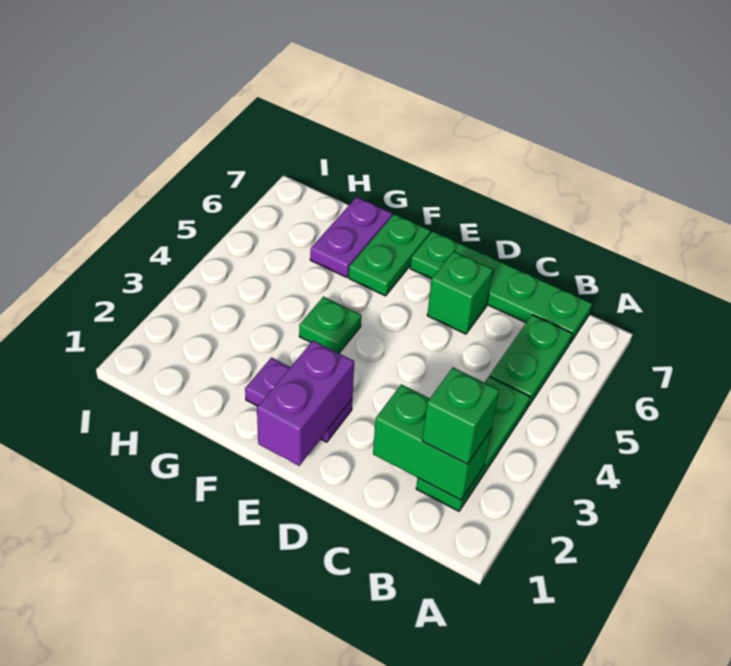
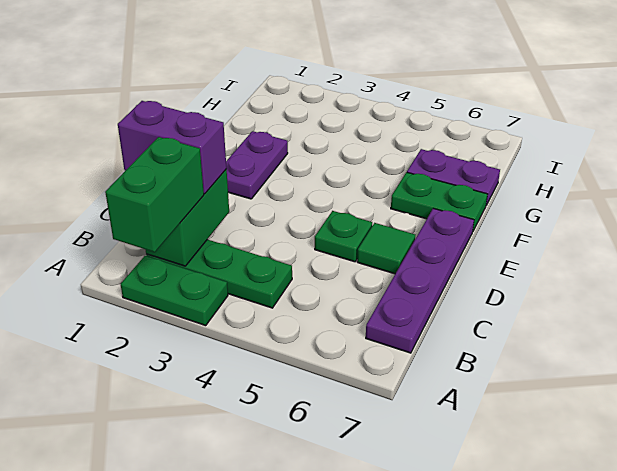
green 1x1 brick [422,368,499,464] -> green 1x2 brick [105,137,204,252]
green 1x2 plate [489,315,572,406] -> green 1x2 plate moved to [121,256,228,326]
green 1x4 plate [410,231,592,343] -> purple 1x4 plate [366,208,474,353]
green 1x1 brick [427,251,493,334] -> green 1x1 tile [357,223,415,274]
purple 1x2 brick [257,341,354,466] -> purple 1x2 brick moved to [118,101,226,194]
green 1x1 plate [299,297,361,353] -> green 1x1 plate moved to [315,211,372,262]

